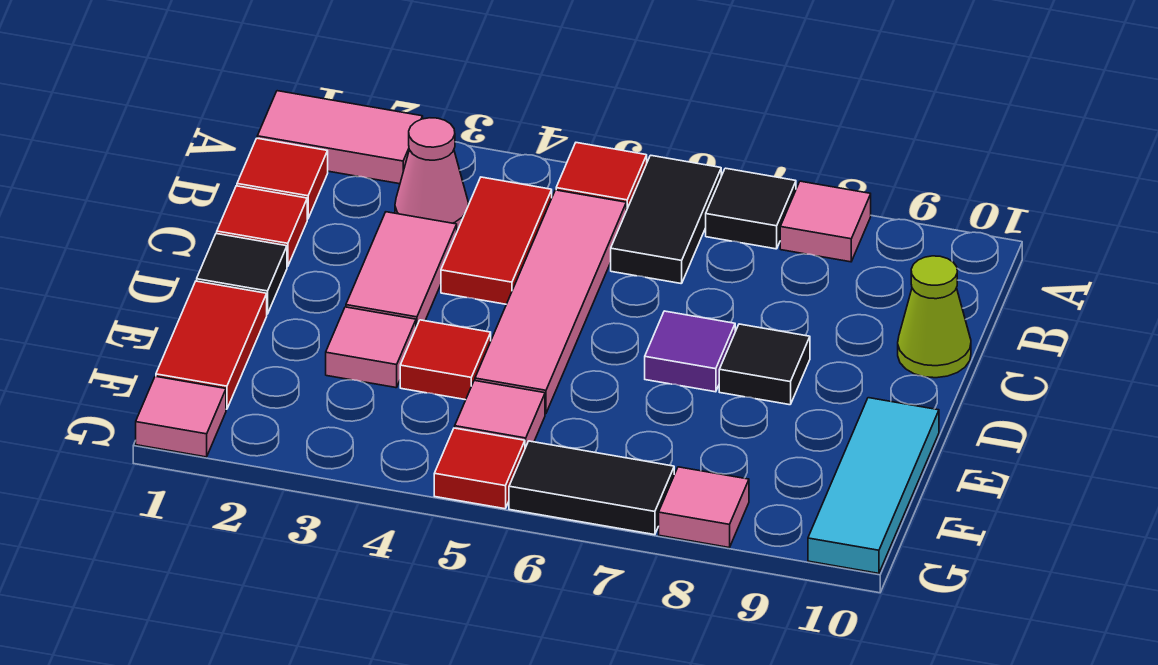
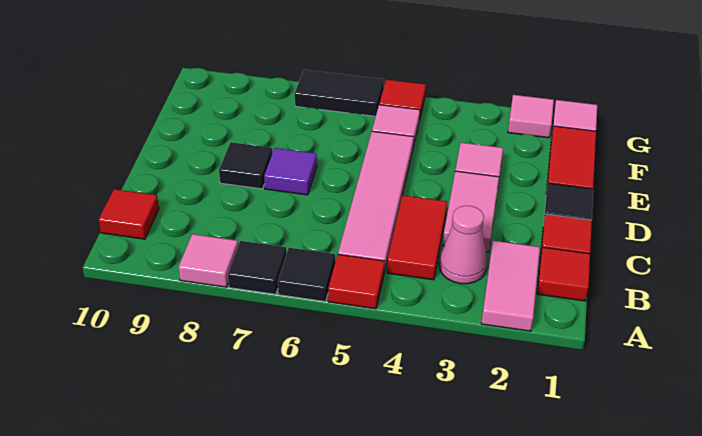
pink 1x2 tile [257,91,423,184] -> pink 1x2 tile turned to [481,241,540,331]
black 1x2 tile [611,155,721,284] -> black 1x1 tile [278,248,335,302]
lime 1x1 cone [898,256,971,378] -> none
red 1x1 tile [400,320,491,400] -> red 1x1 tile moved to [99,189,159,239]
cyan 1x3 tile [808,398,939,573] -> none
pink 1x1 tile [659,467,749,548] -> pink 1x1 tile moved to [508,95,554,138]

